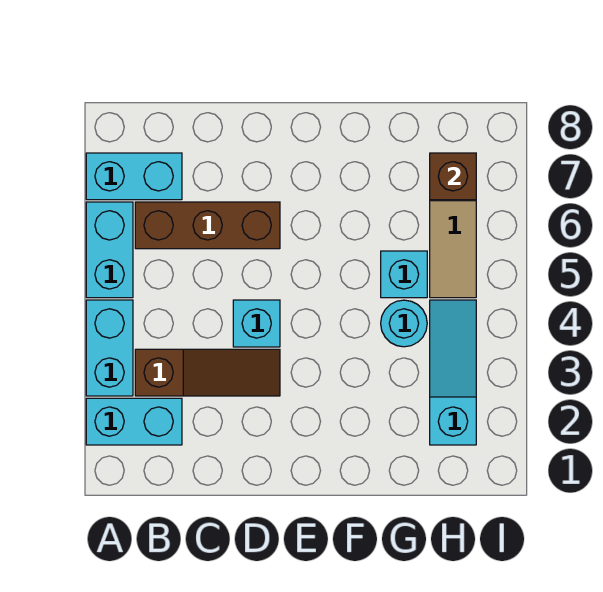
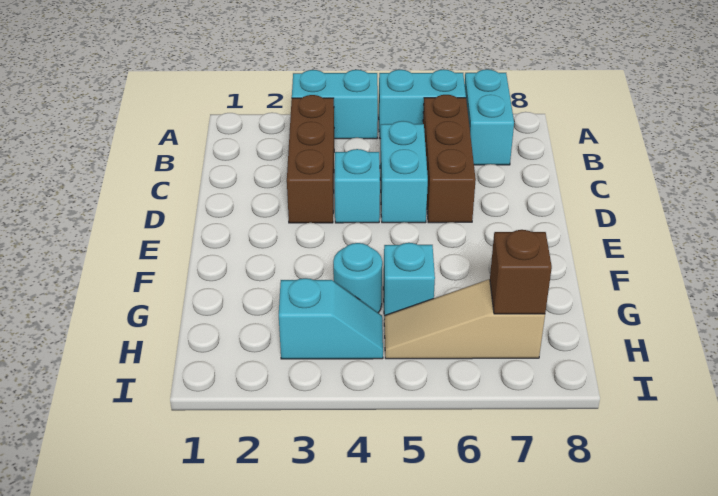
cyan 1x2 brick [86,398,182,445] -> cyan 1x2 brick moved to [380,121,428,223]
brown 1x3 slope [135,349,280,396] -> brown 1x3 brick [287,95,334,223]
cyan 1x3 slope [430,300,476,445] -> cyan 1x2 slope [279,278,383,359]

